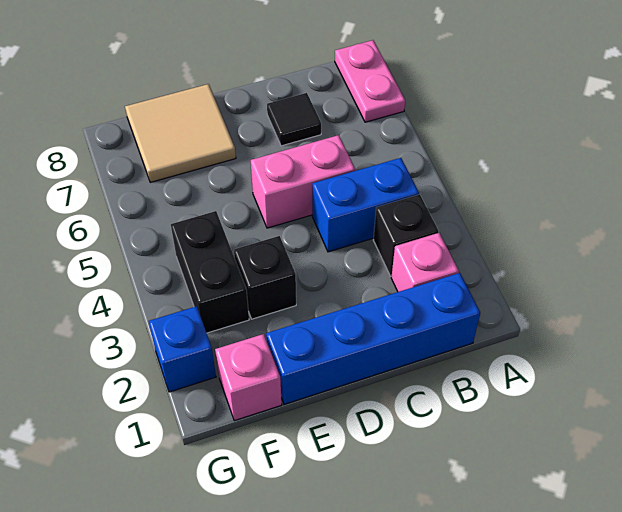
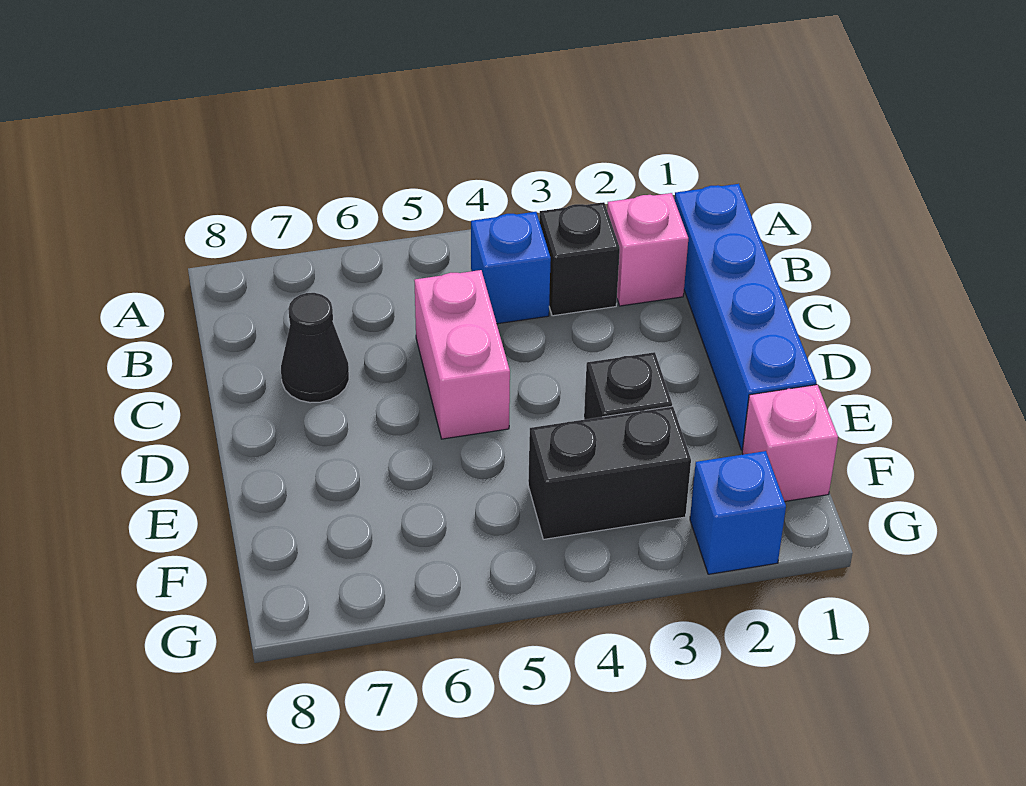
pink 1x2 plate [335,40,405,122] -> none
blue 1x2 brick [312,158,419,252] -> blue 1x1 brick [471,212,551,324]
black 1x1 tile [267,93,321,146] -> black 1x1 cone [281,293,349,403]
tan 2x2 tile [125,84,236,182] -> none

